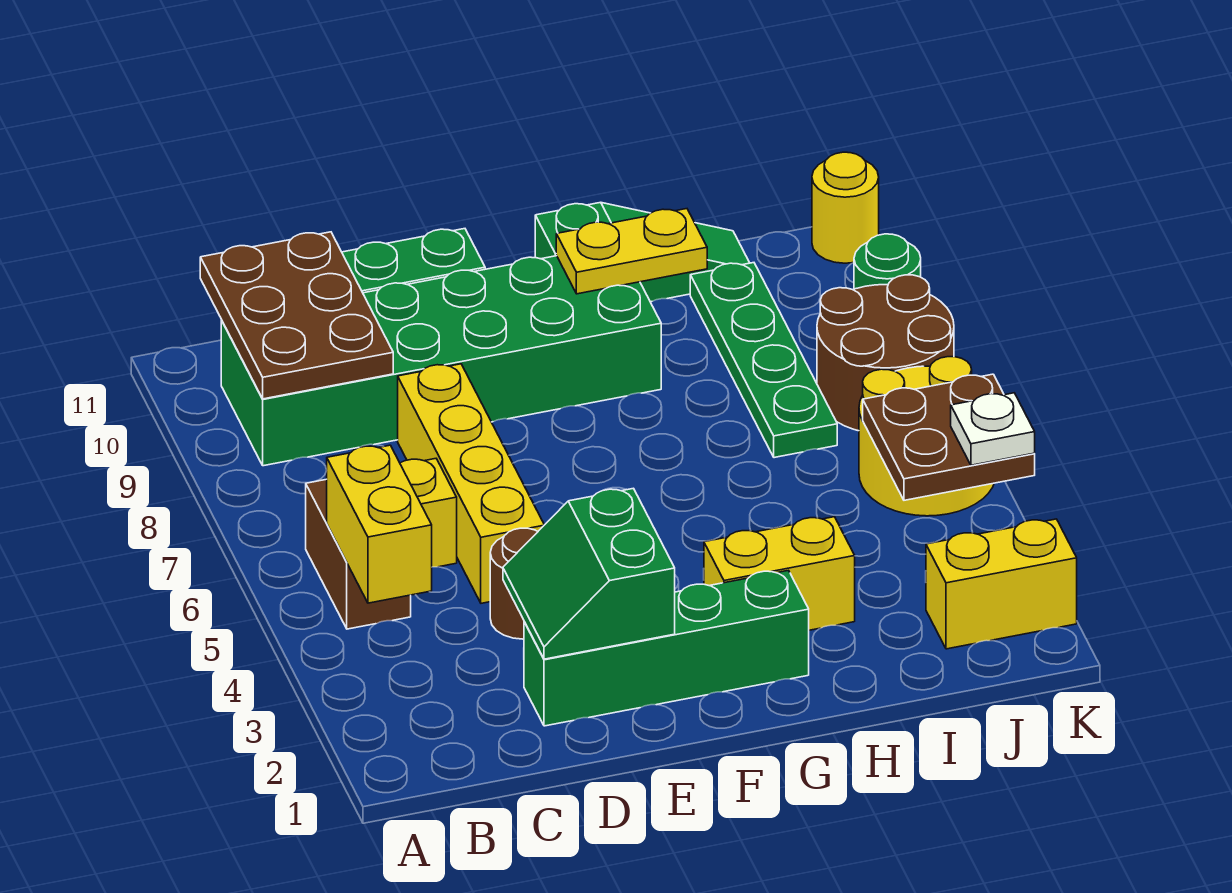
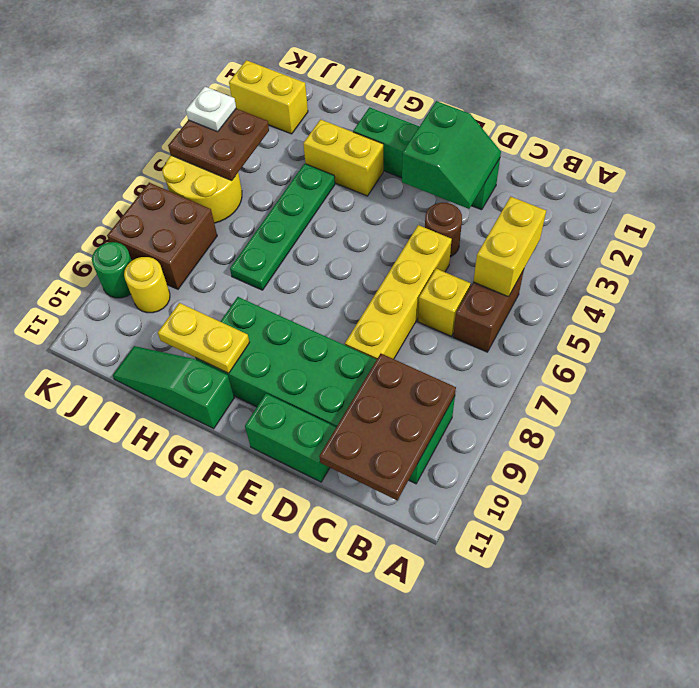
green 1x4 plate [690,263,837,458] -> green 1x4 plate moved to [230,164,335,290]
brown 2x2 round brick [817,275,954,431] -> brown 2x2 brick [107,183,217,289]
yellow 1x1 round brick [812,152,879,263] -> yellow 1x1 round brick moved to [124,257,170,313]

